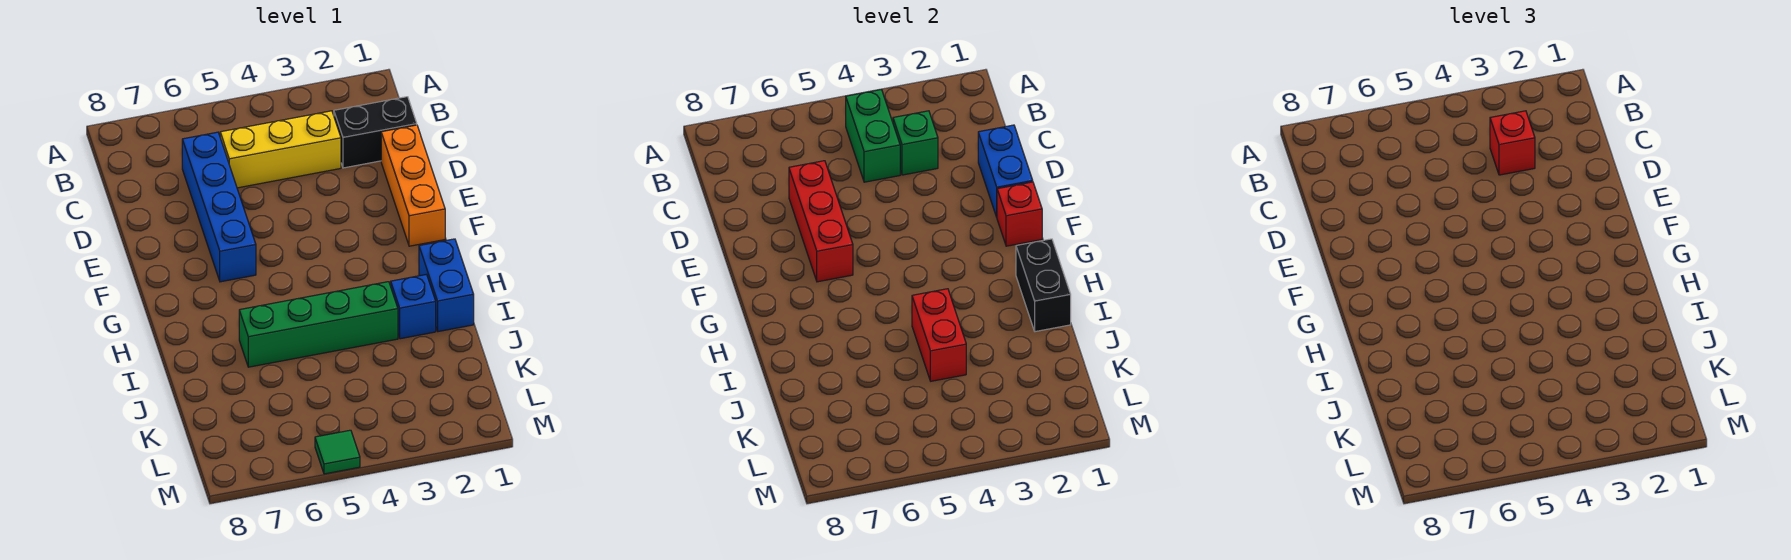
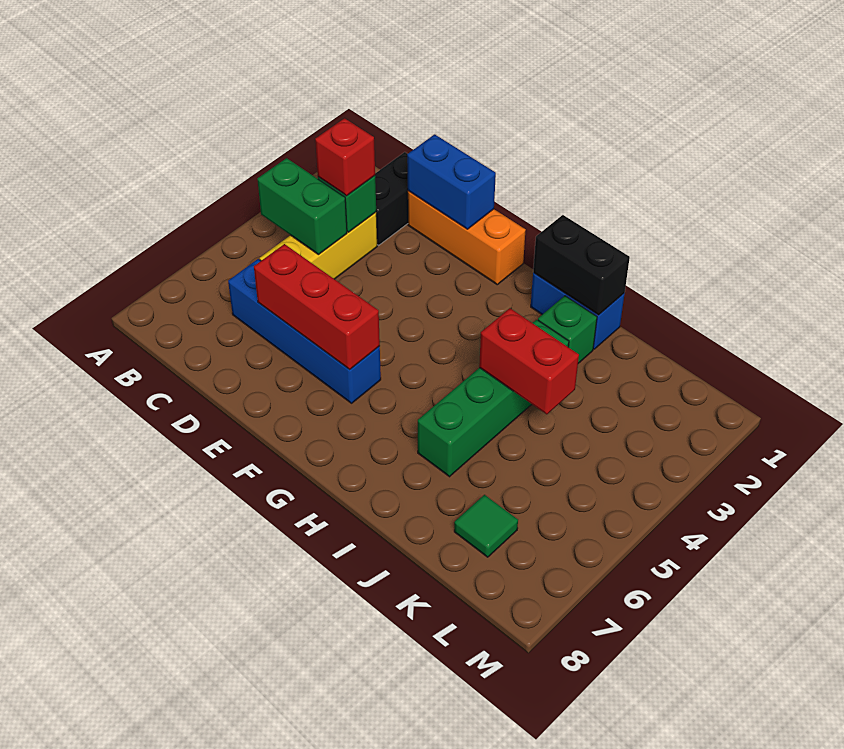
red 1x1 brick [997,182,1042,246] -> none
blue 1x1 brick [391,274,436,339] -> green 1x1 brick [538,296,597,363]
green 1x1 tile [315,430,360,474] -> green 1x1 tile moved to [454,495,518,557]

